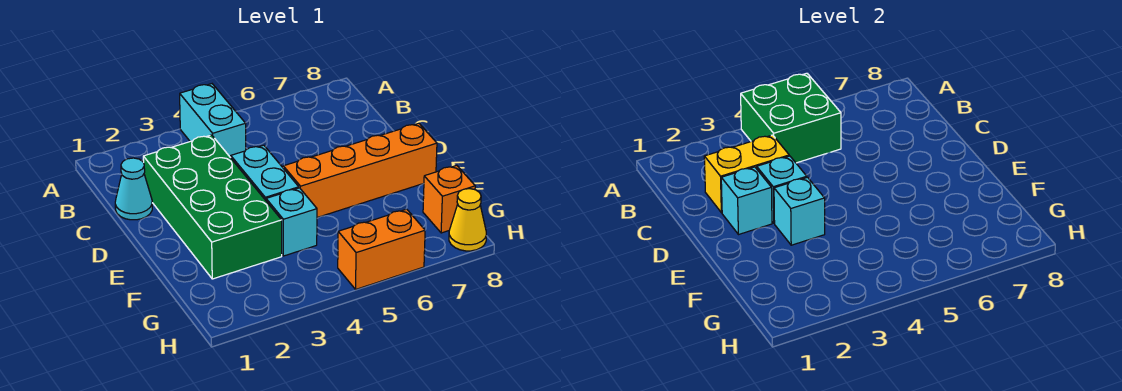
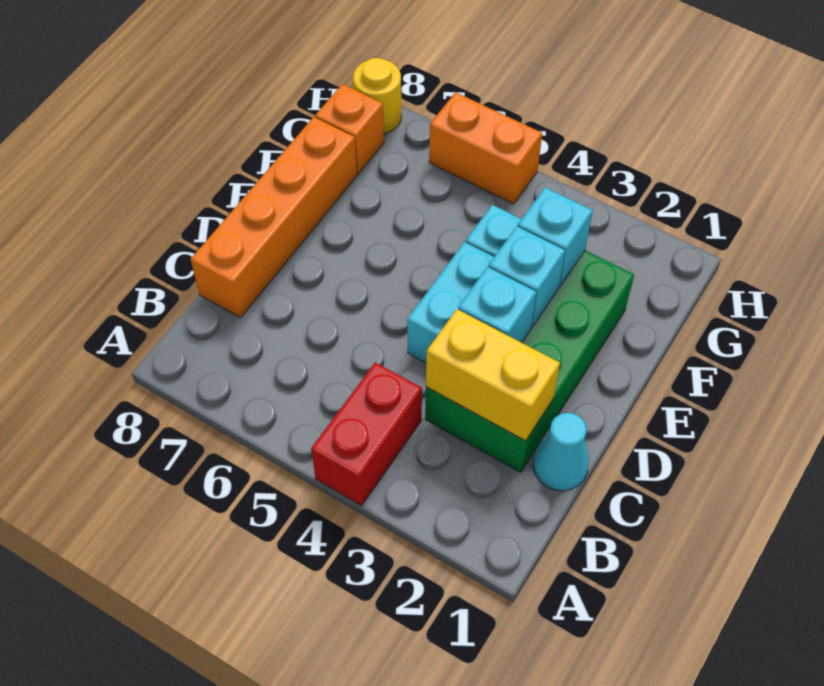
cyan 1x2 brick [180,84,246,158] -> red 1x2 brick [311,362,422,506]
green 2x2 brick [741,73,841,163] -> none
cyan 1x1 brick [721,167,772,235] -> cyan 1x1 brick moved to [518,187,593,287]
orange 1x4 brick [283,123,437,217] -> orange 1x4 brick turned to [191,117,357,317]
yellow 1x1 cone [449,189,486,251] -> yellow 1x1 round brick [353,58,401,134]

